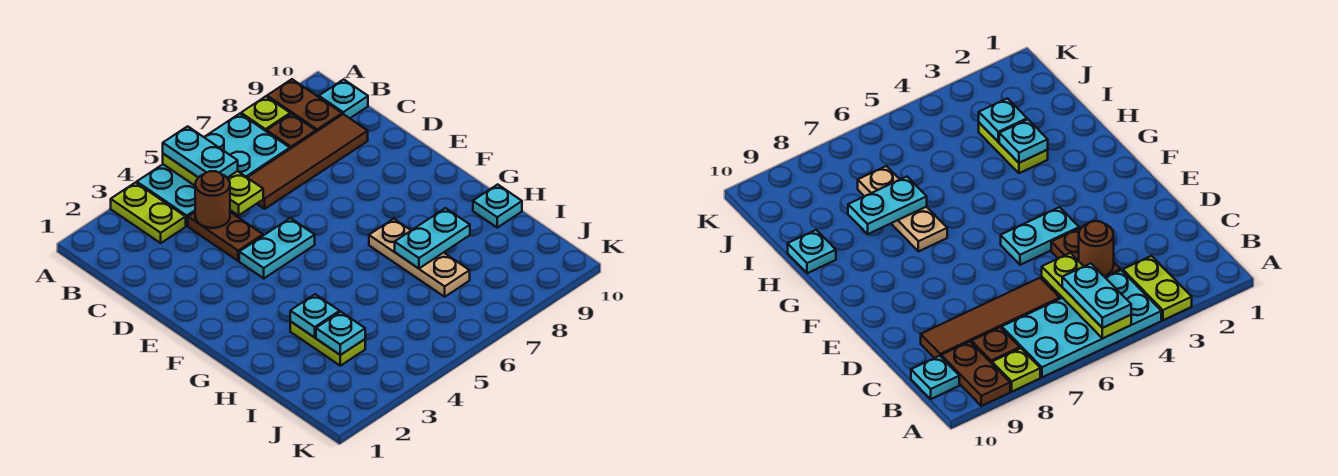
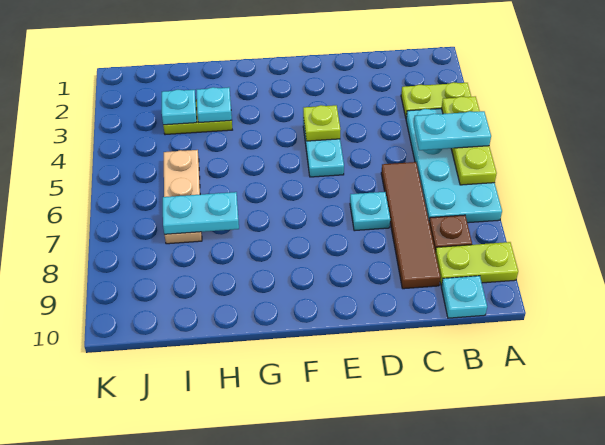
lime 1x3 plate [163,154,263,215] -> lime 1x3 plate turned to [441,96,497,185]
lime 1x1 plate [241,96,290,132] -> lime 1x1 plate moved to [303,105,340,141]
brown 1x2 plate [267,79,342,132] -> lime 1x2 plate [435,242,518,286]
brown 1x2 plate [188,212,263,261] -> none
brown 1x1 round brick [195,171,230,228] -> none
tan 1x3 plate [369,219,470,297] -> tan 1x3 plate turned to [164,150,202,244]
cyan 1x2 plate [395,208,470,268] -> cyan 1x2 plate turned to [163,192,239,234]
cyan 1x1 plate [473,184,522,228] -> cyan 1x1 plate moved to [350,192,390,231]

